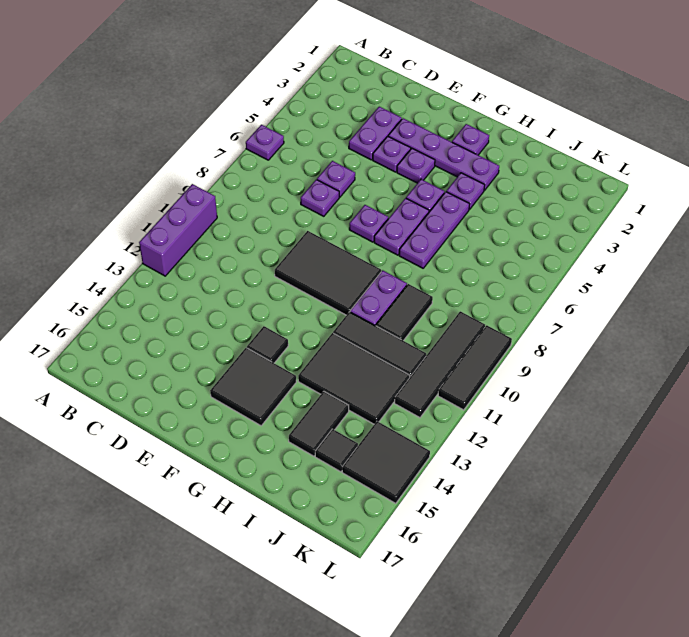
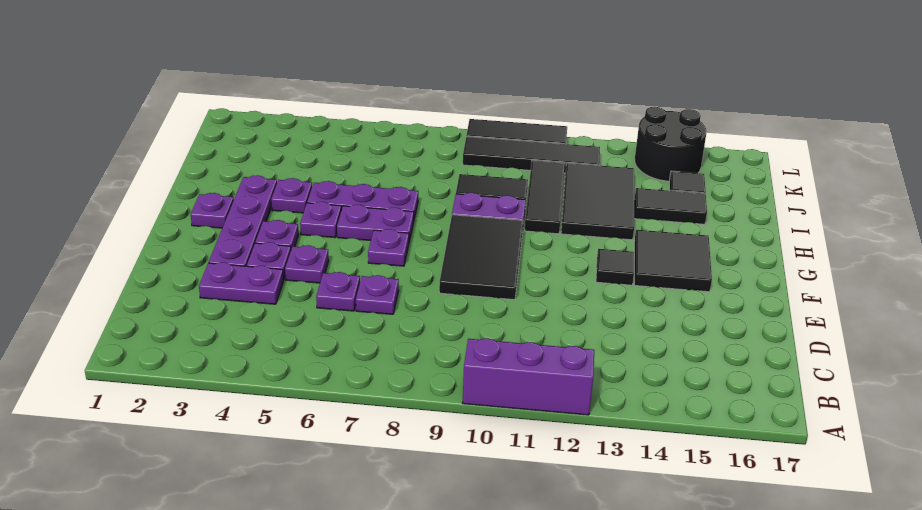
purple 1x1 plate [246,125,284,160] -> purple 1x1 plate moved to [285,245,329,283]
black 2x2 tile [342,421,430,504] -> black 2x2 round brick [635,107,707,181]

